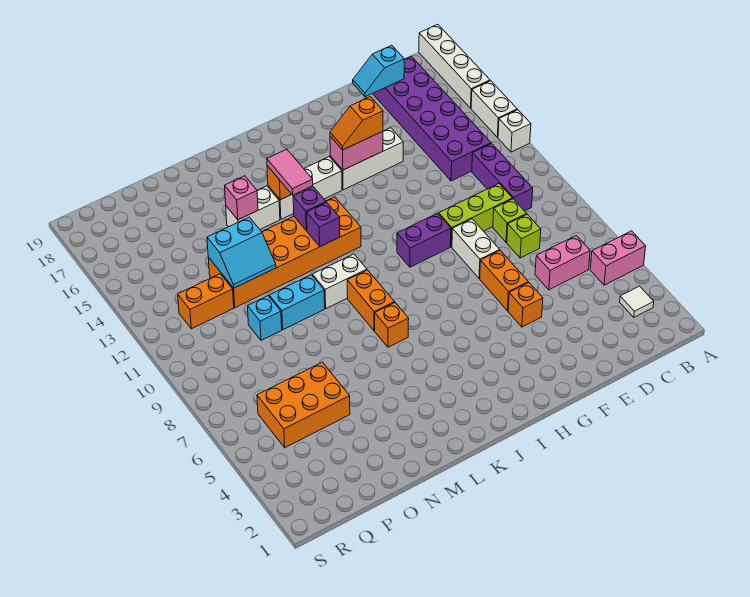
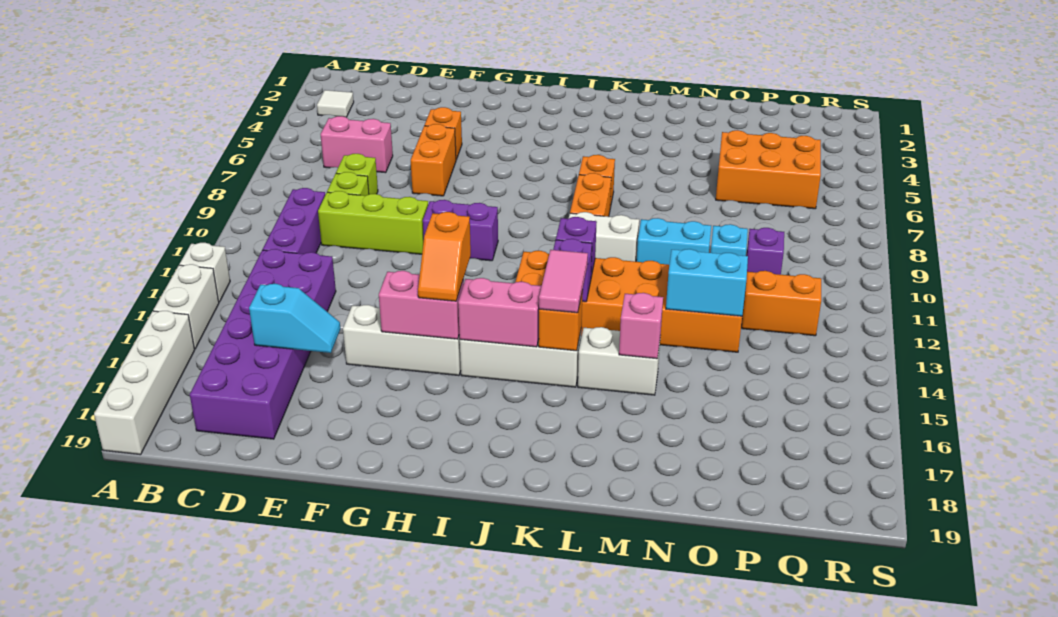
pink 1x2 brick [590,231,646,285] -> pink 1x2 brick moved to [458,278,541,347]
cyan 1x2 slope [353,45,404,97] -> cyan 1x2 slope moved to [249,284,341,353]
white 1x2 brick [452,219,500,279] -> none
orange 1x2 slope [330,97,383,150] -> orange 1x2 slope turned to [418,212,471,301]
none -> purple 1x1 brick [746,228,784,275]

